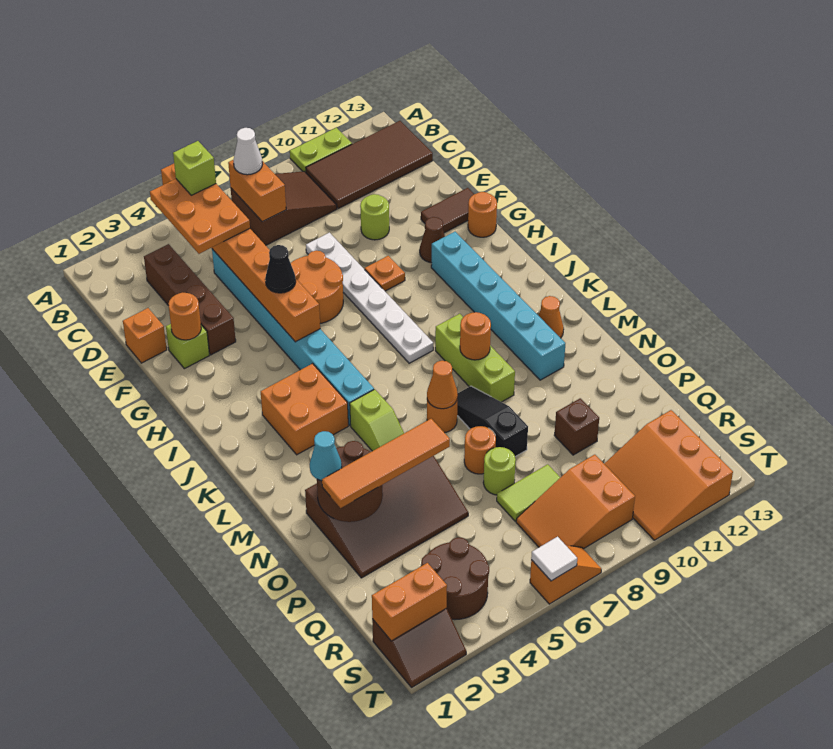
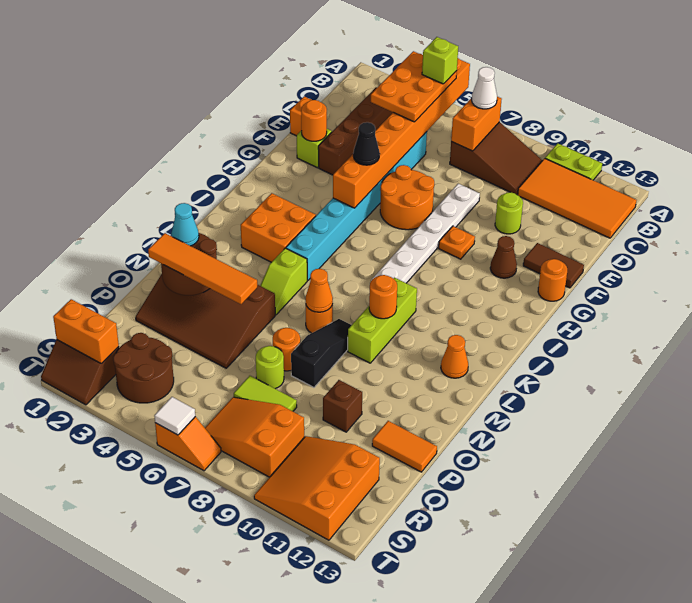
brown 2x4 tile [306,121,433,209] -> orange 2x4 tile [518,158,637,238]
cyan 1x6 brick [431,232,565,380] -> none
none -> orange 1x2 tile [372,421,437,472]

